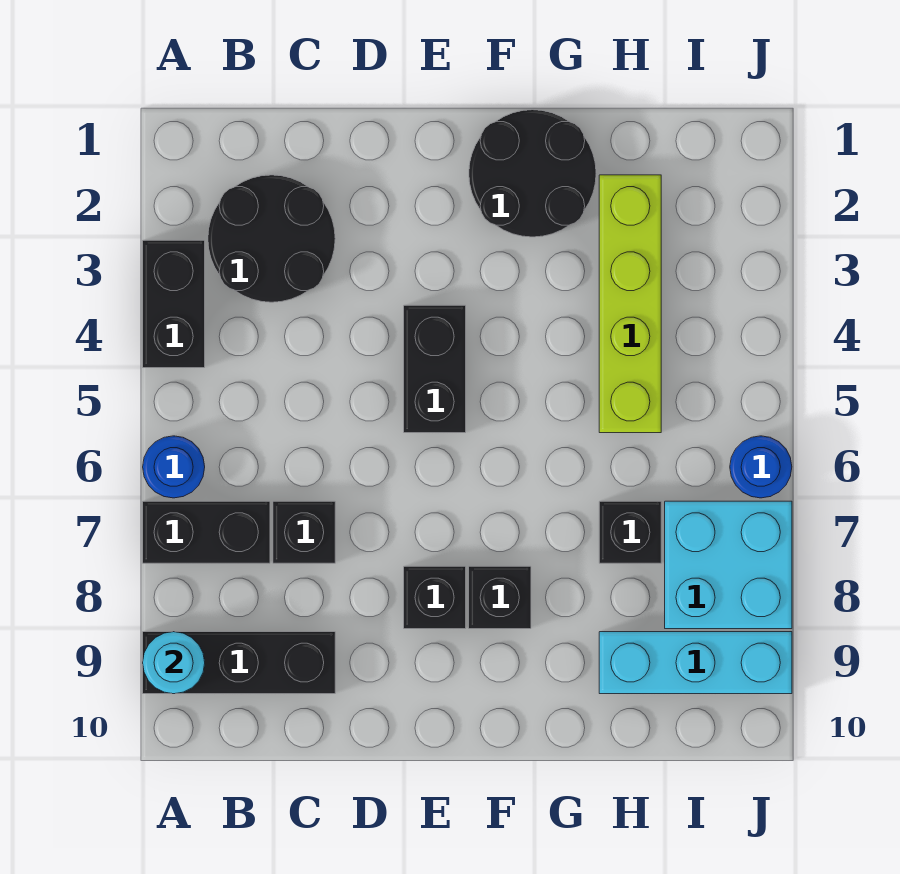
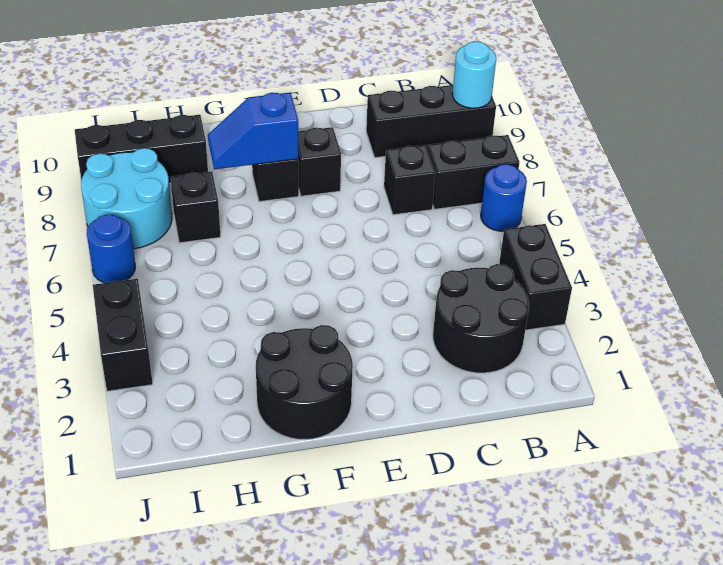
black 1x2 brick [404,305,466,433] -> black 1x2 brick moved to [93,279,153,391]
none -> blue 1x2 slope [208,93,298,169]
lime 1x4 brick [599,175,661,433] -> none
cyan 1x3 brick [599,632,792,694] -> black 1x3 brick [75,115,208,183]
cyan 2x2 brick [665,501,792,629] -> cyan 2x2 round brick [81,148,172,249]

